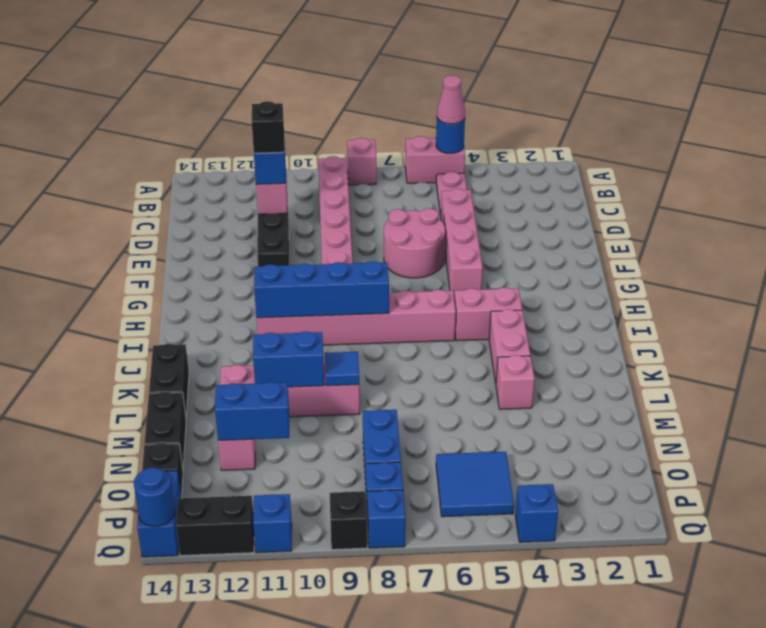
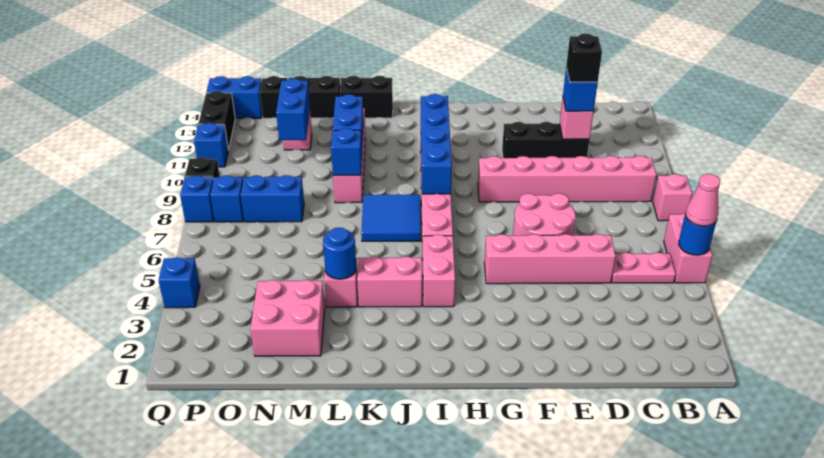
blue 1x1 tile [325,352,359,386] -> blue 1x1 brick [331,128,362,175]
none -> pink 2x2 brick [251,280,325,356]
blue 2x2 tile [436,452,514,517] -> blue 2x2 tile moved to [361,195,421,241]
blue 1x1 round brick [134,468,175,526] -> blue 1x1 round brick moved to [323,228,356,279]

